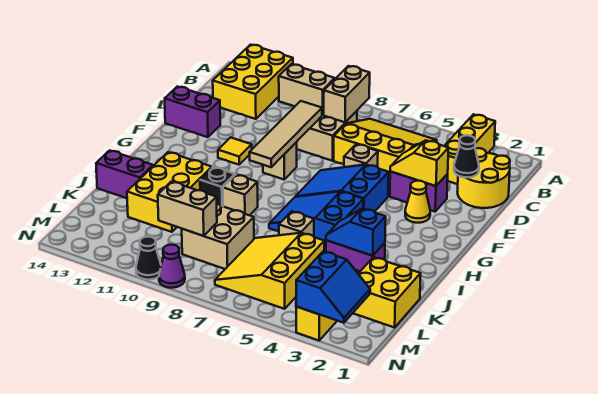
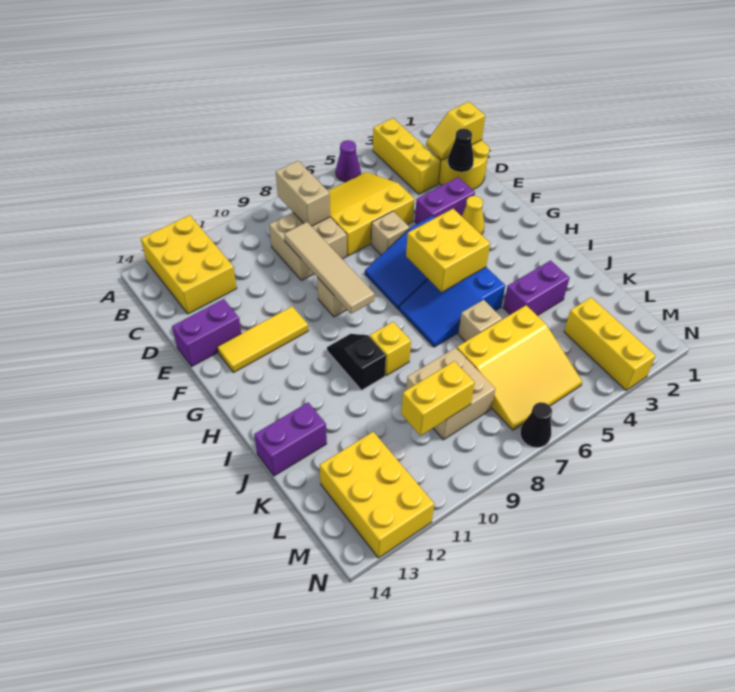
tan 1x2 brick [279,64,335,115] -> none
yellow 1x2 slope [390,140,449,186] -> yellow 1x2 slope moved to [426,102,485,160]
yellow 1x1 tile [218,138,252,165] -> yellow 1x3 tile [217,306,308,373]
tan 1x1 brick [223,175,258,215] -> yellow 1x1 brick [370,322,411,375]
yellow 2x3 brick [127,152,212,232] -> yellow 2x3 brick moved to [320,432,434,558]
blue 1x2 slope [326,209,386,256] -> none
yellow 2x2 brick [353,257,421,328] -> yellow 2x2 brick moved to [406,209,490,292]
yellow 3x3 slope [215,233,324,309] -> yellow 3x3 slope turned to [457,305,582,430]
tan 1x2 brick [158,182,217,236] -> yellow 1x2 brick [401,361,475,436]
blue 2x2 slope [296,252,370,323] -> none
purple 1x1 cone [159,245,185,288] -> purple 1x1 cone moved to [336,140,361,182]
black 1x1 cone [136,237,161,280] -> black 1x1 cone moved to [520,402,552,448]

